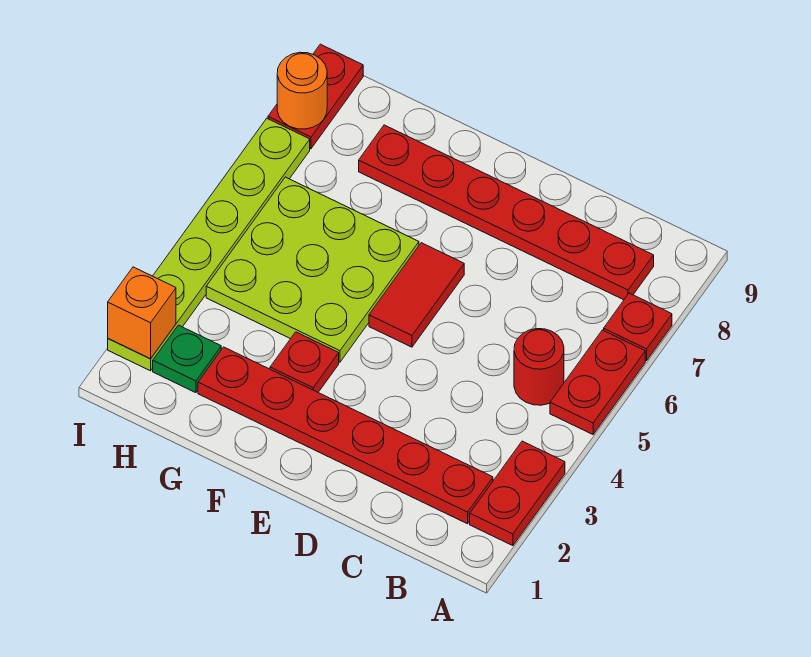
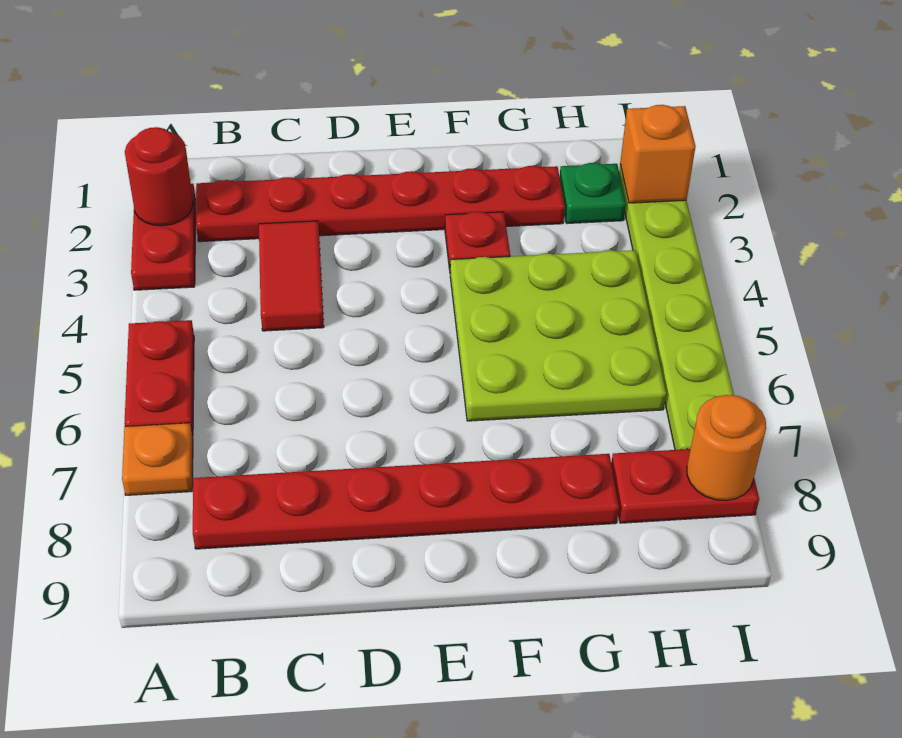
red 1x1 plate [604,293,672,361] -> orange 1x1 plate [122,423,193,495]
red 1x1 round brick [514,329,564,405] -> red 1x1 round brick moved to [125,127,193,226]
red 1x2 tile [369,243,464,347] -> red 1x2 tile moved to [259,221,324,331]
red 1x2 plate [268,44,363,149] -> red 1x2 plate turned to [611,449,759,523]

